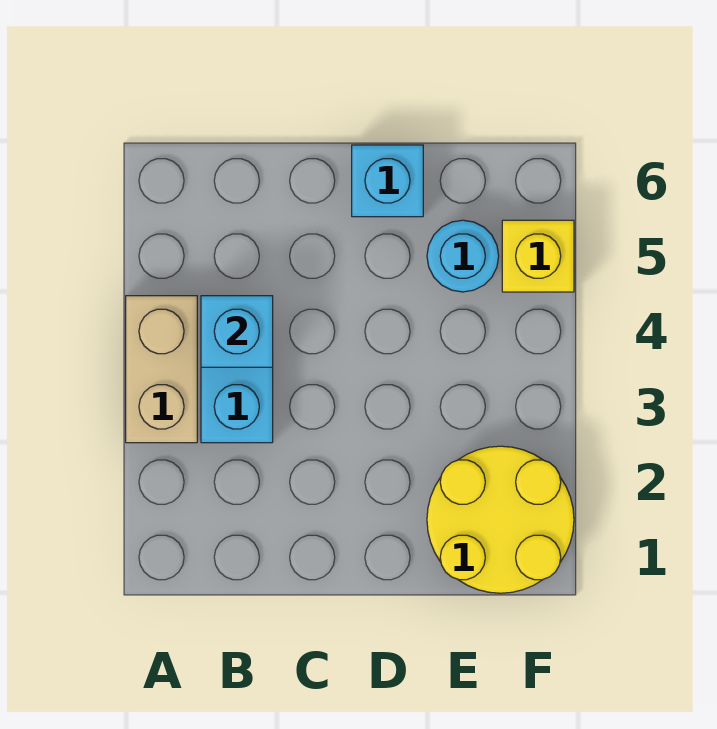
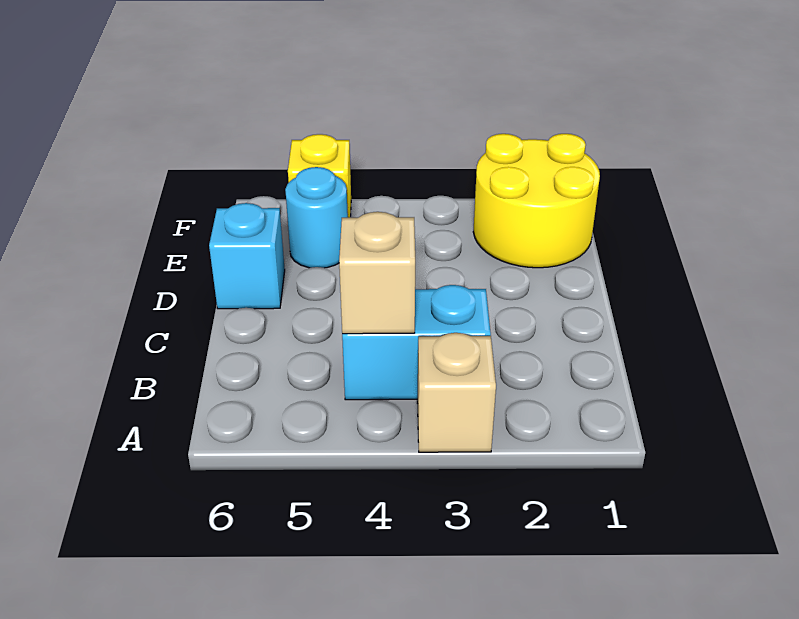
tan 1x2 brick [126,296,197,443] -> tan 1x1 brick [417,333,496,452]
cyan 1x1 brick [201,296,273,367] -> tan 1x1 brick [339,212,415,334]

